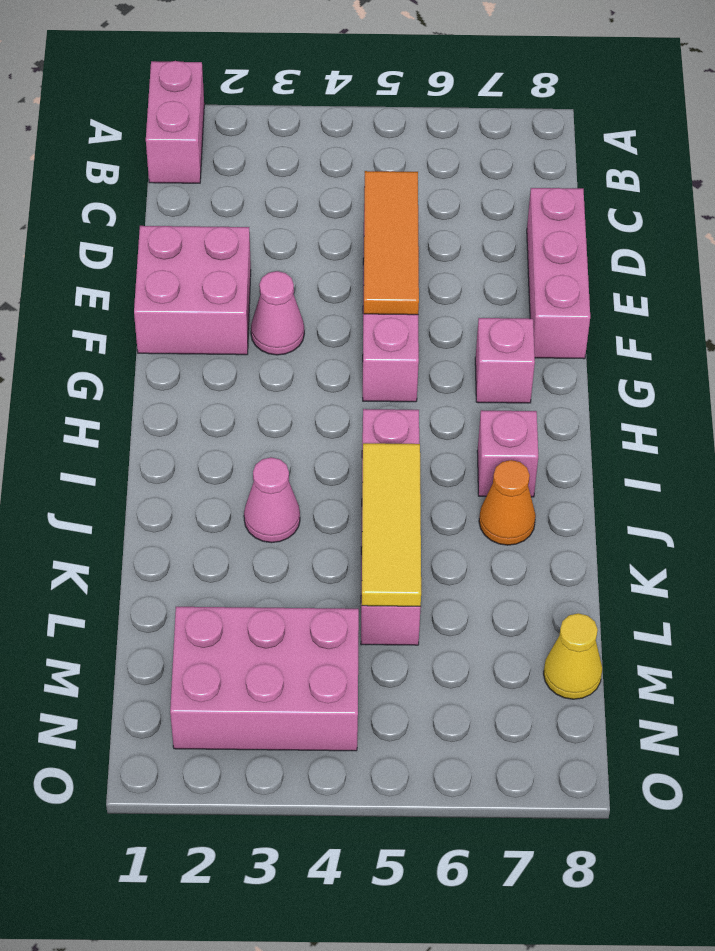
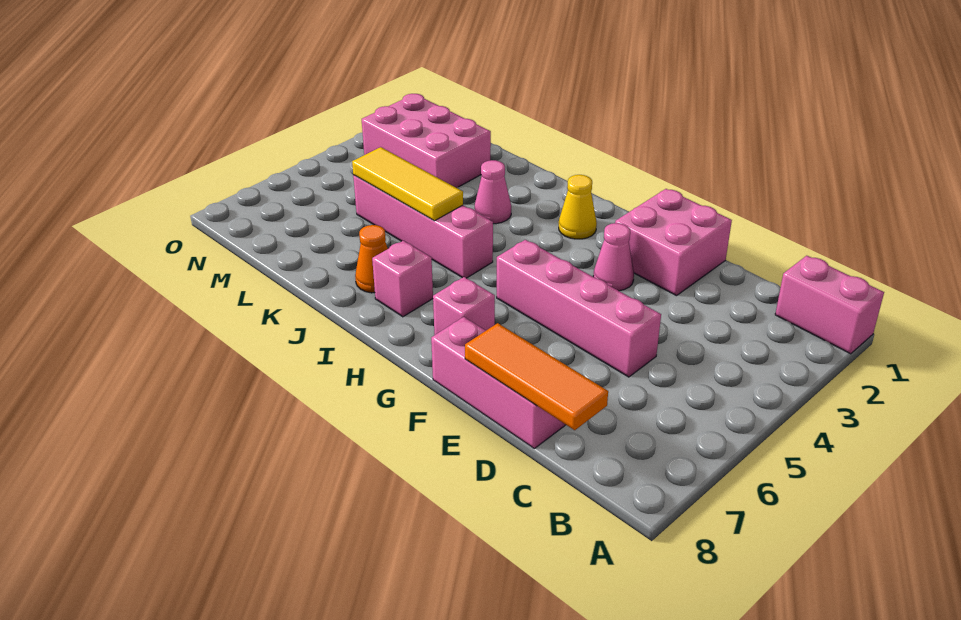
orange 1x3 tile [364,171,419,315] -> orange 1x3 tile moved to [465,323,608,430]
pink 2x3 brick [170,607,359,751] -> pink 2x3 brick turned to [362,94,491,188]
yellow 1x1 cone [544,613,602,699] -> yellow 1x1 cone moved to [559,175,597,239]

